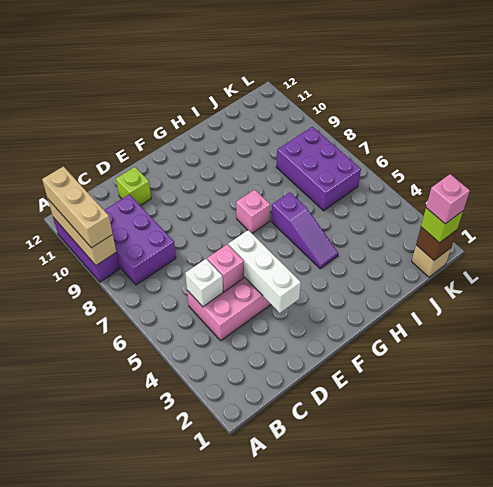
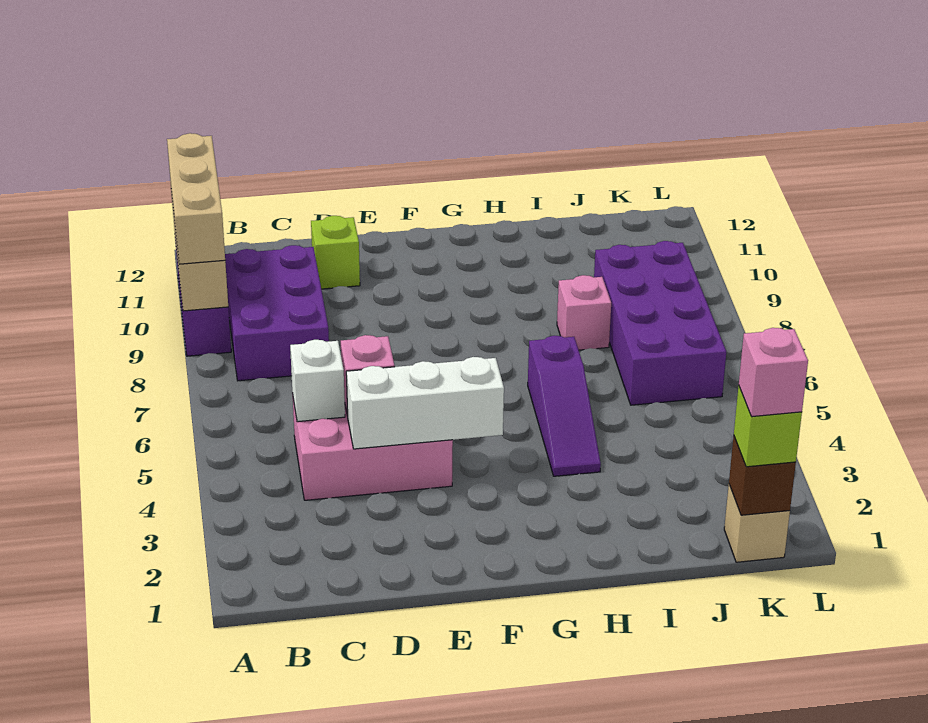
white 1x3 brick [228,230,301,313] -> white 1x3 brick turned to [346,357,504,449]
pink 1x1 brick [236,190,270,233] -> pink 1x1 brick moved to [557,275,611,350]
purple 2x3 brick [276,127,361,211] -> purple 2x4 brick [594,241,726,405]

